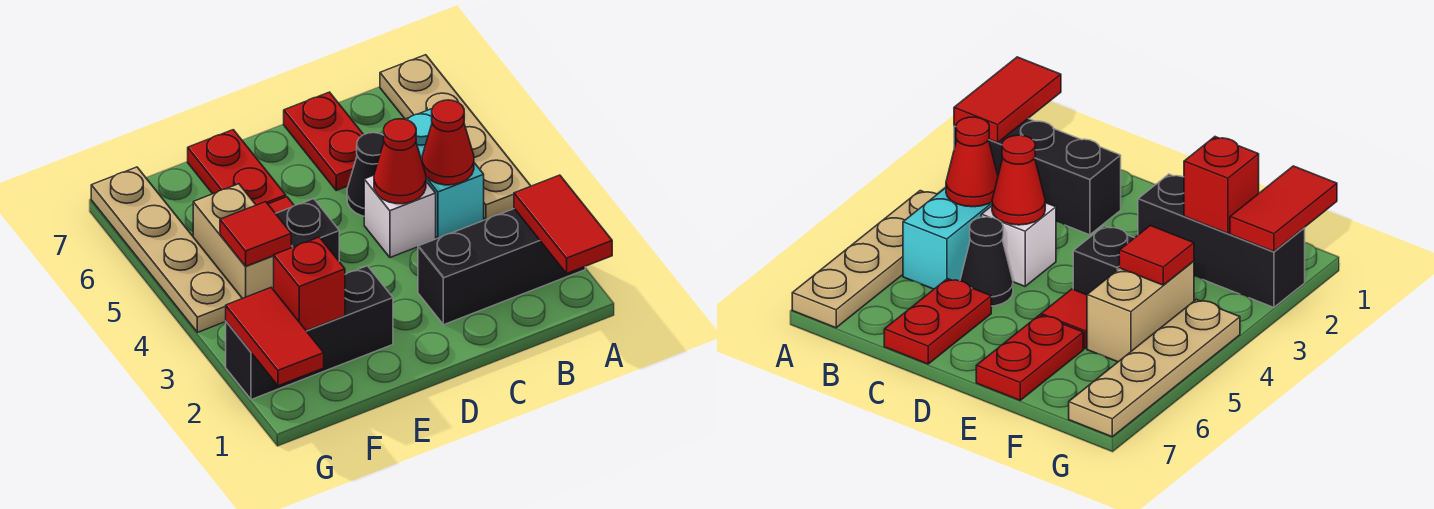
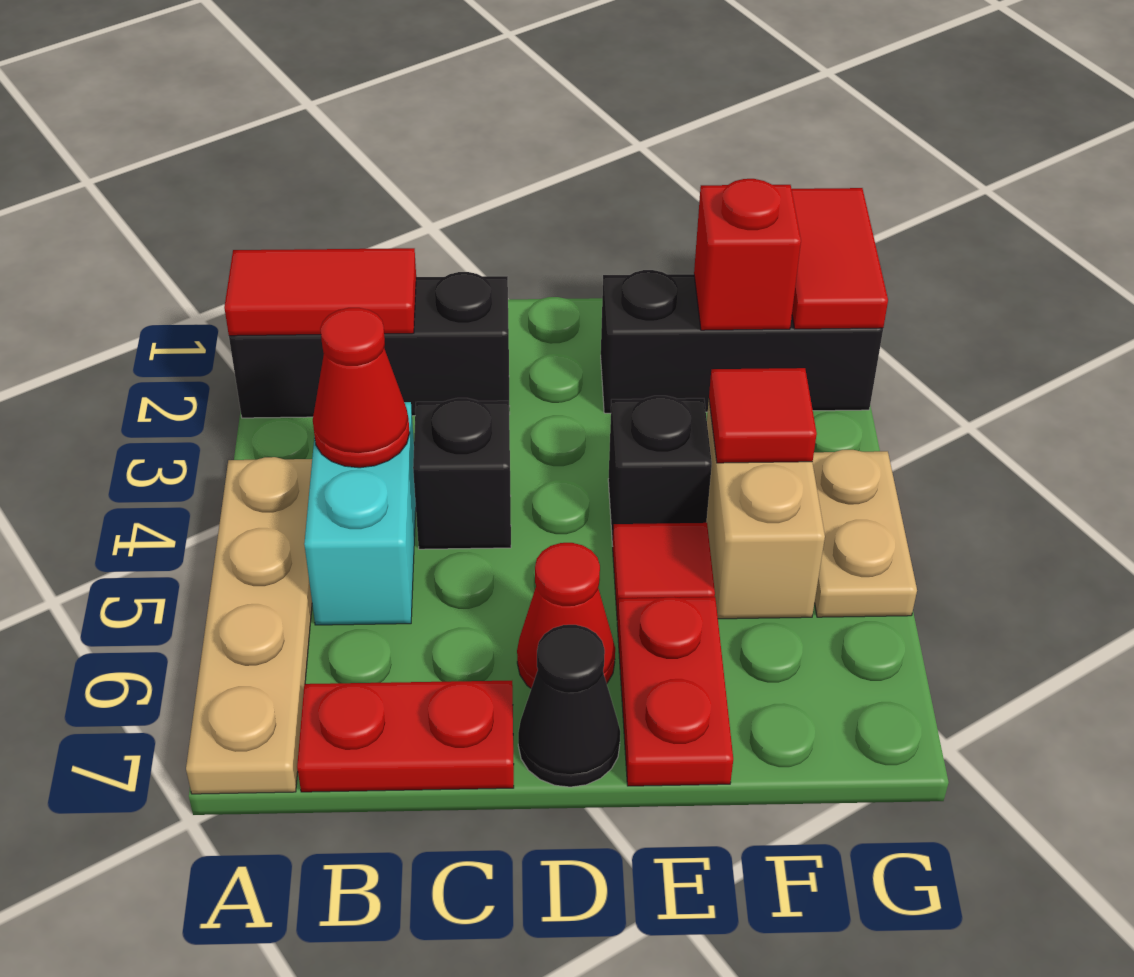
red 1x2 tile [514,175,612,273] -> red 1x2 tile turned to [224,248,416,336]
white 1x1 brick [364,175,436,258] -> black 1x1 brick [413,398,511,549]
red 1x1 cone [374,119,426,204] -> red 1x1 cone moved to [517,543,615,688]
black 1x1 cone [347,133,384,216] -> black 1x1 cone moved to [518,625,620,787]
red 1x2 plate [284,92,364,190] -> red 1x2 plate turned to [297,681,514,792]
tan 1x4 plate [91,167,242,332] -> tan 1x2 plate [812,450,917,617]

